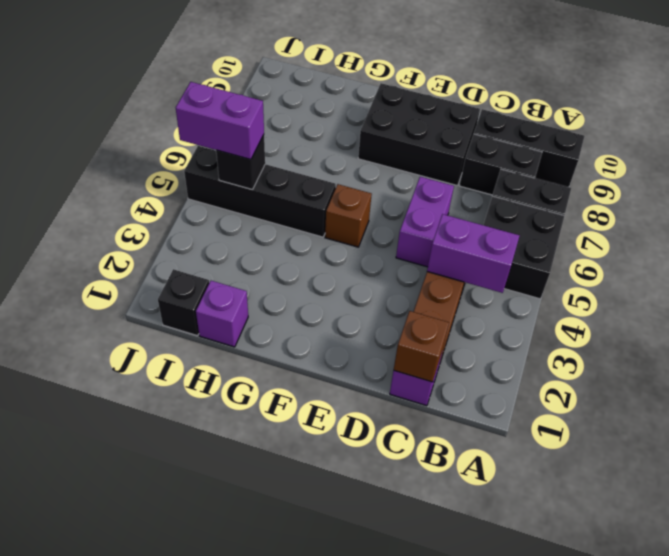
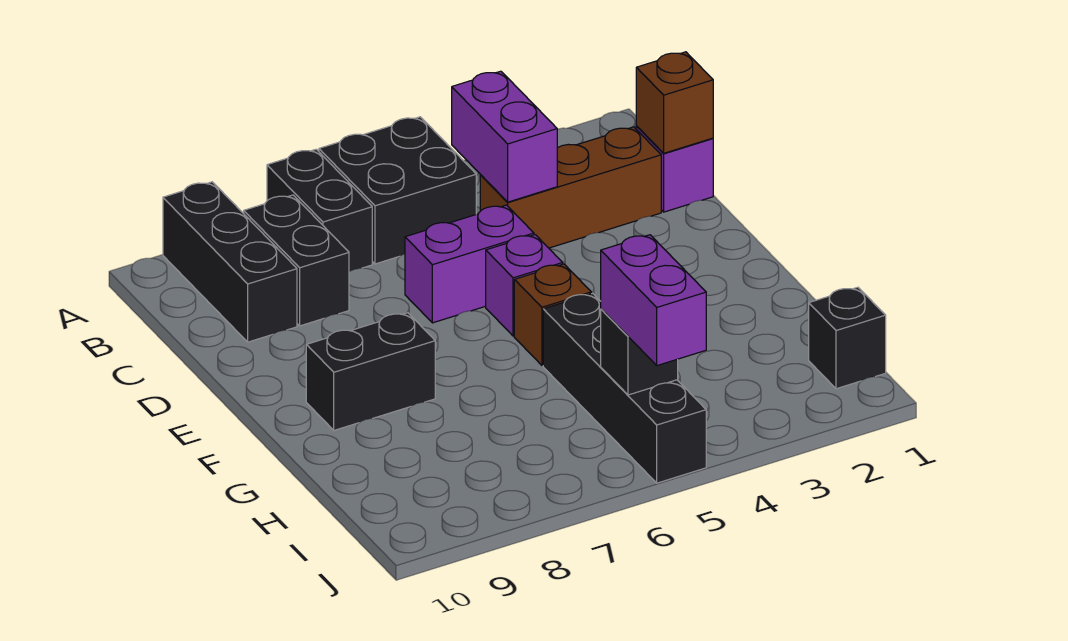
black 2x3 brick [358,83,480,186] -> black 1x2 brick [306,313,435,430]
purple 1x1 brick [196,281,248,347] -> purple 1x1 brick moved to [486,235,563,336]

